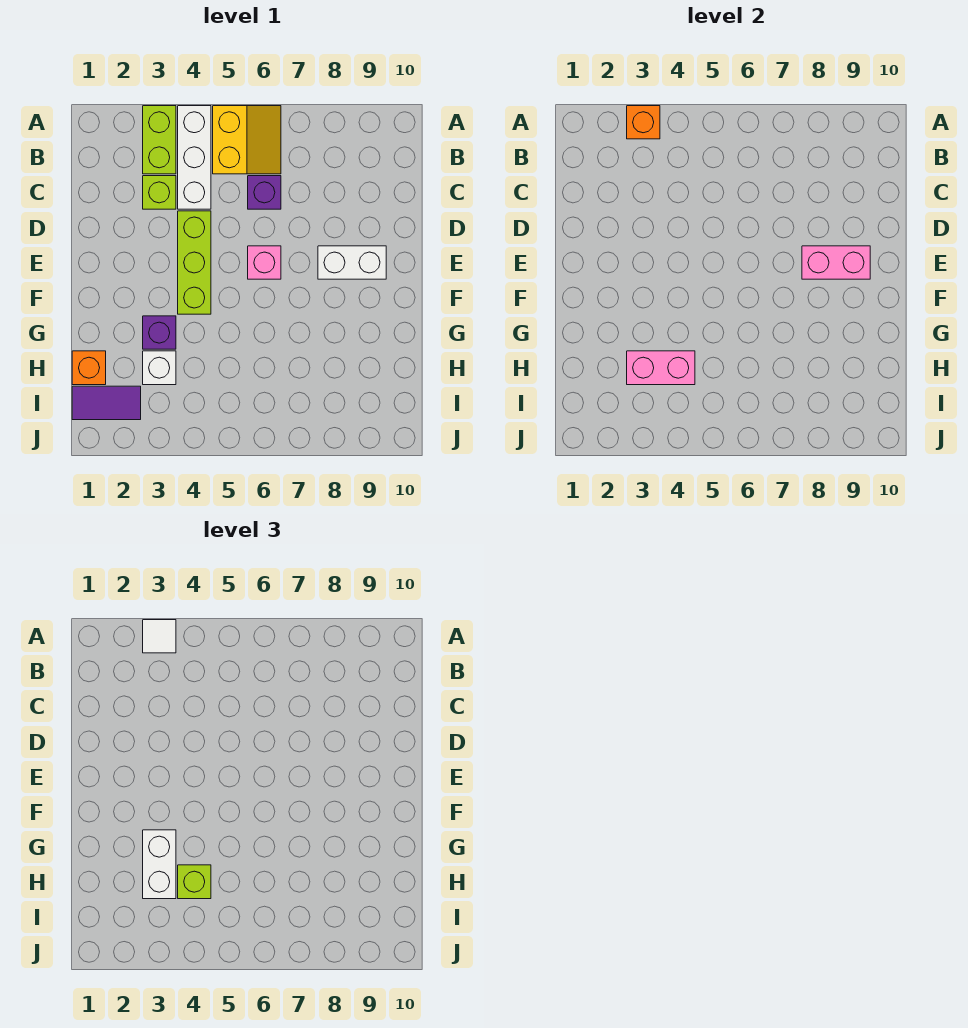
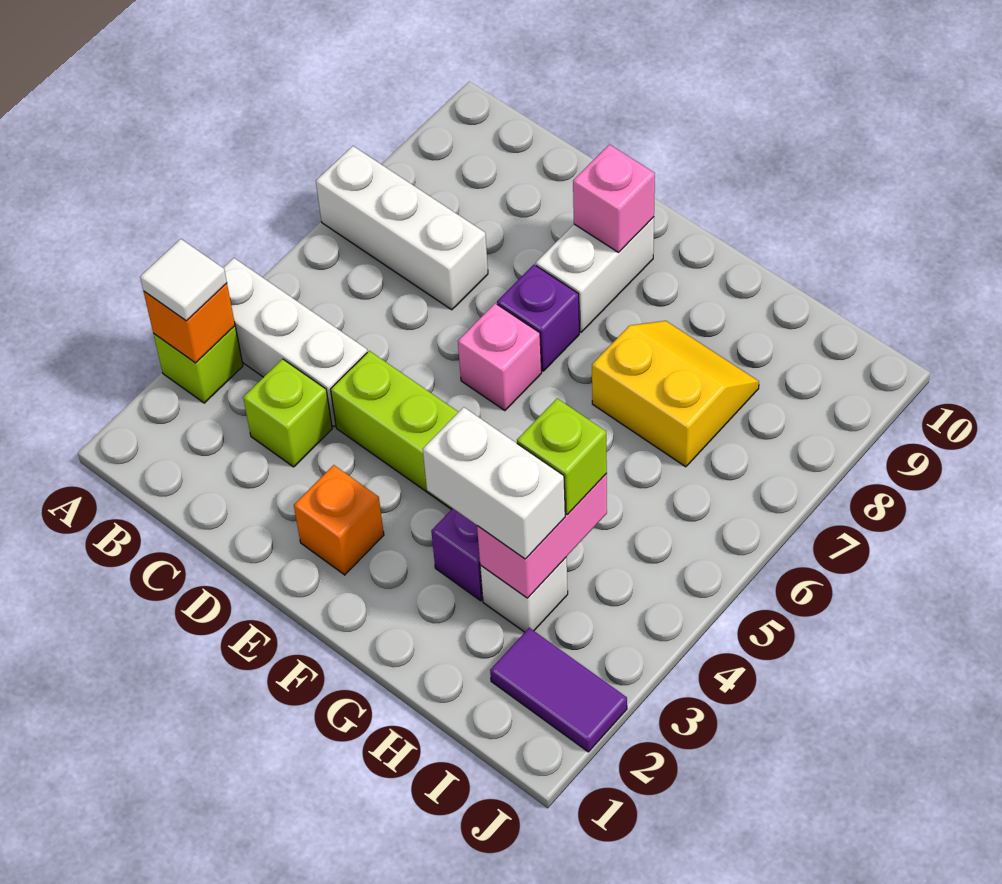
lime 1x2 brick [143,106,176,174] -> lime 1x1 brick [154,326,243,403]
yellow 2x2 slope [213,106,281,174] -> yellow 2x2 slope moved to [592,321,759,467]
none -> white 1x3 brick [316,146,488,310]
purple 1x1 brick [248,176,281,209] -> purple 1x1 brick moved to [497,265,579,371]
pink 1x2 brick [802,246,870,279] -> pink 1x1 brick [573,145,655,252]
orange 1x1 brick [72,351,106,385] -> orange 1x1 brick moved to [294,465,384,575]
purple 1x2 tile [72,386,141,420] -> purple 1x2 tile turned to [490,628,627,752]

